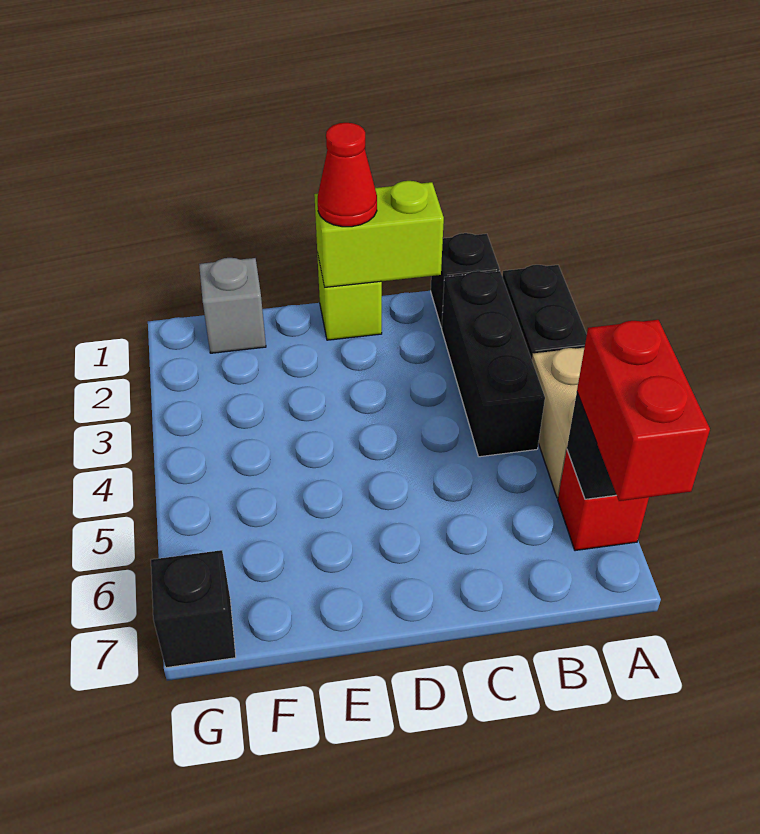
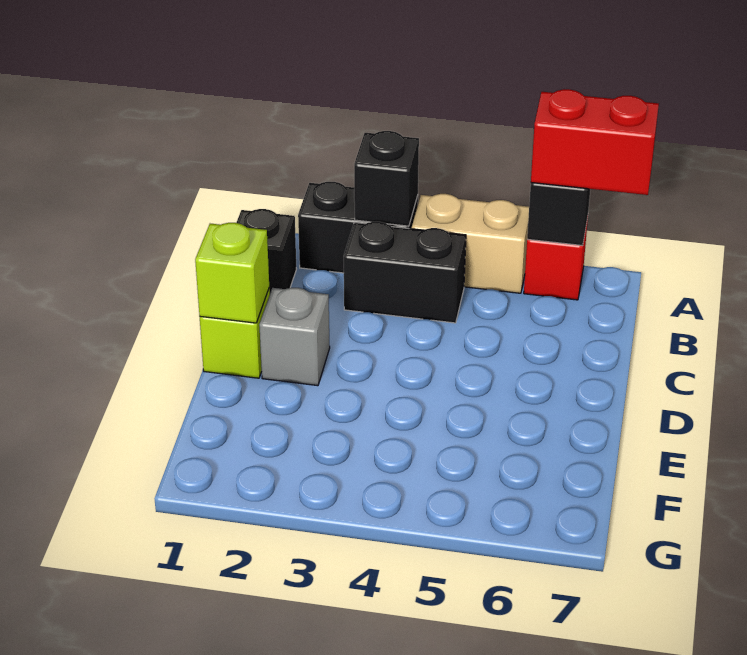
black 1x3 brick [442,271,545,457] -> black 1x2 brick [344,222,466,323]
lime 1x2 brick [314,181,444,288] -> lime 1x1 brick [195,223,269,323]
red 1x1 cone [318,123,377,227] -> none
grey 1x1 brick [199,258,266,353] -> grey 1x1 brick moved to [259,288,330,386]
black 1x1 brick [151,550,236,668] -> black 1x1 brick moved to [354,131,419,226]

